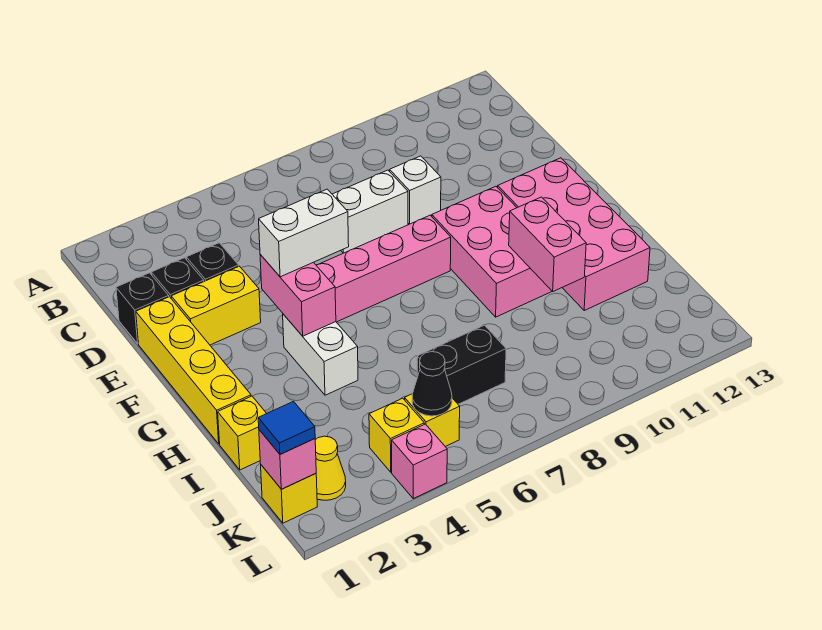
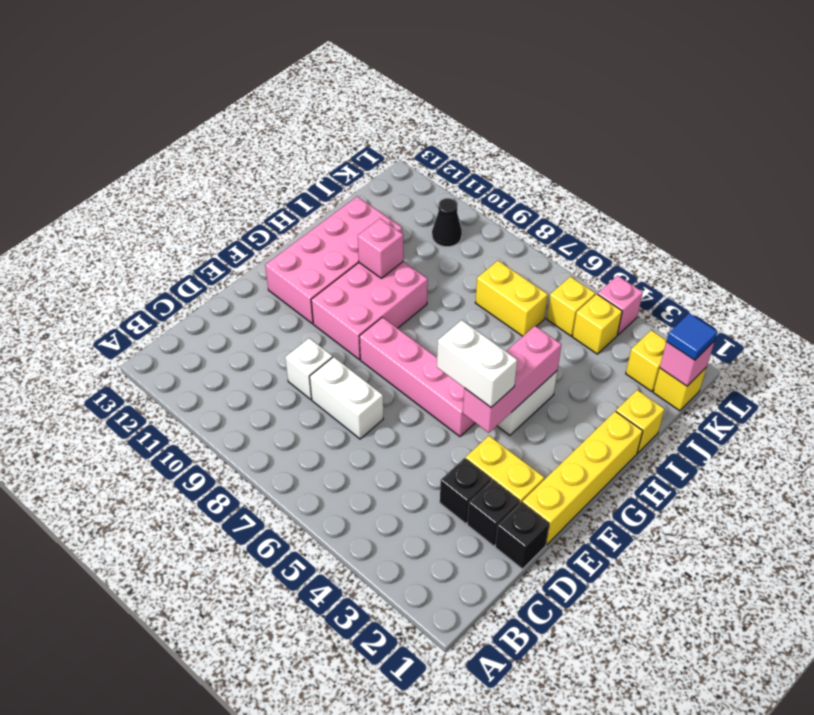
pink 1x2 brick [260,255,336,336] -> pink 1x3 brick [463,326,561,433]
pink 1x2 brick [509,197,586,291] -> pink 1x1 brick [358,219,403,278]
black 1x2 brick [417,325,506,404] -> yellow 1x2 brick [475,261,548,336]
yellow 1x1 cone [315,436,346,500] -> yellow 1x1 brick [626,330,667,392]
black 1x1 cone [412,352,452,416] -> black 1x1 cone moved to [432,198,462,247]

